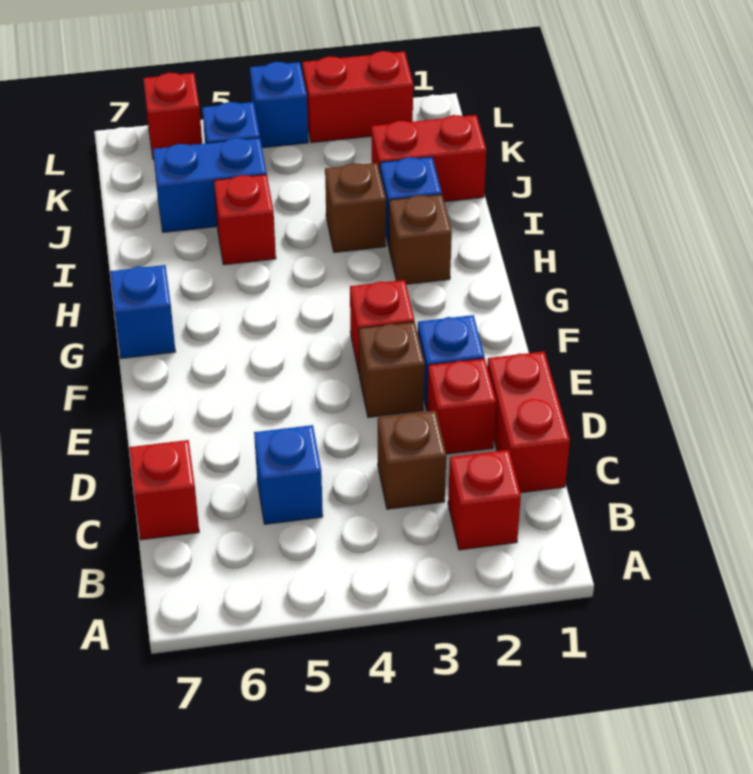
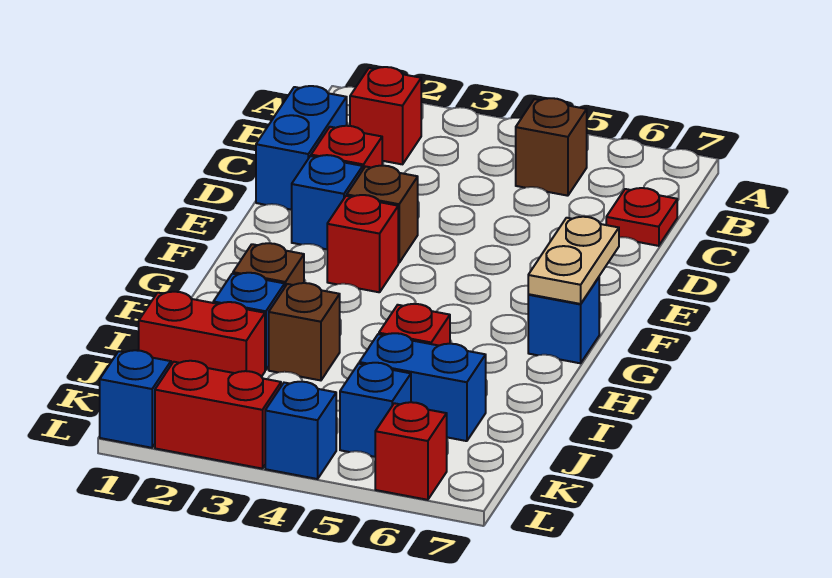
red 1x2 brick [487,351,570,493] -> blue 1x2 brick [256,86,347,210]
brown 1x1 brick [378,410,446,509] -> brown 1x1 brick moved to [516,98,587,196]
blue 1x1 brick [254,425,323,524] -> blue 1x1 brick moved to [100,350,171,448]
red 1x1 brick [129,440,199,540] -> red 1x1 plate [606,188,677,246]
none -> tan 1x2 plate [528,217,619,304]

